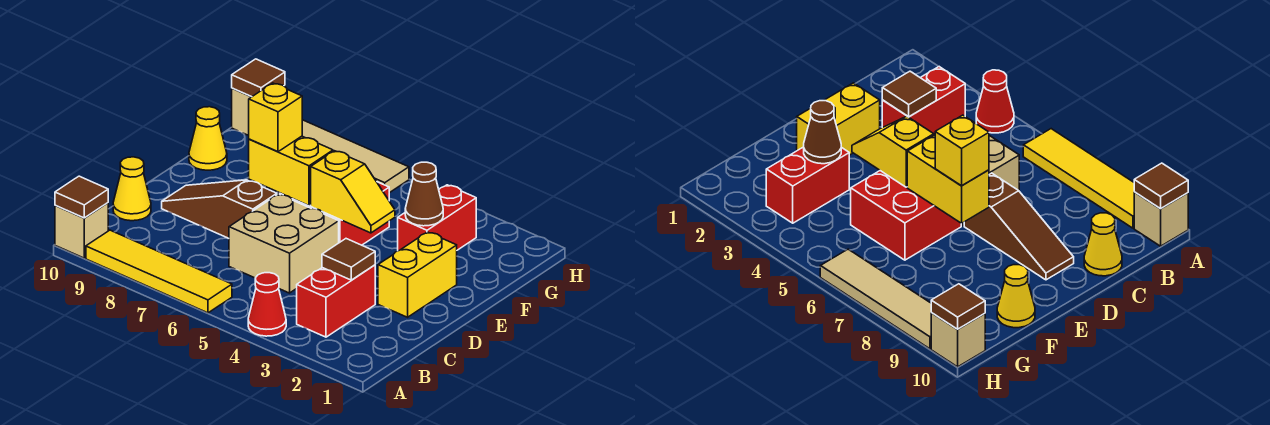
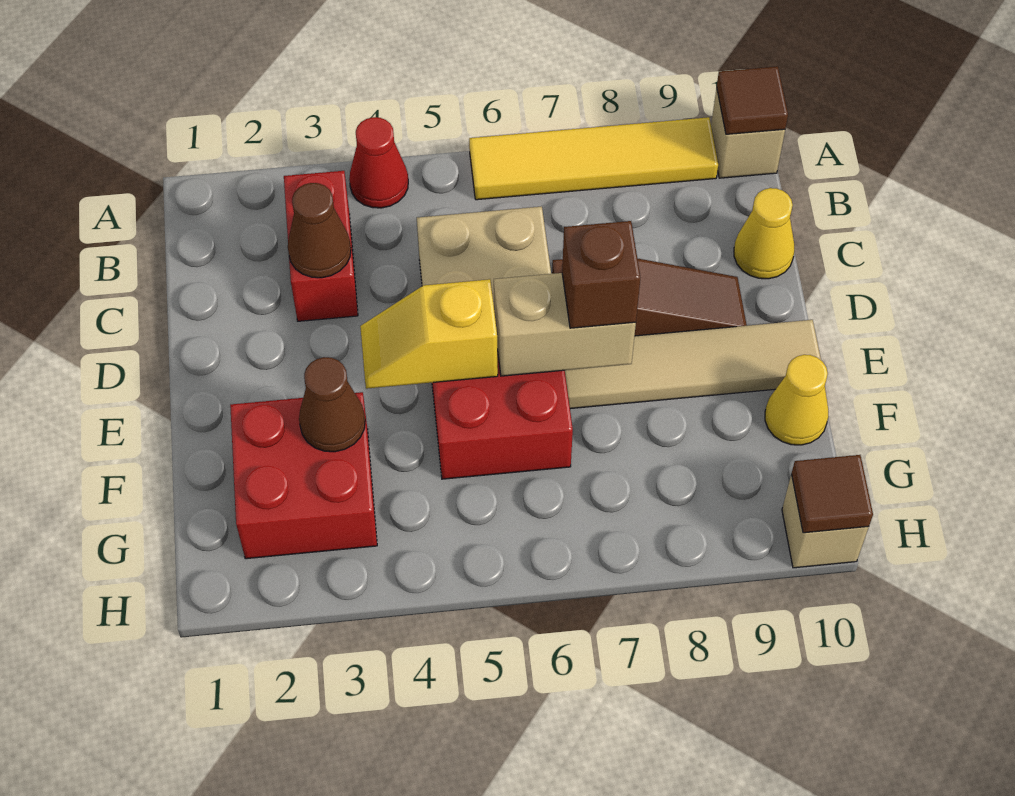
brown 1x1 tile [322,239,375,280] -> brown 1x1 cone [288,183,351,278]
yellow 1x2 brick [378,232,457,317] -> none
yellow 1x2 brick [249,136,333,206] -> tan 1x2 brick [494,273,636,376]
yellow 1x1 brick [249,83,302,152] -> brown 1x1 brick [562,221,640,328]
red 1x2 brick [398,185,476,251] -> red 2x2 brick [230,392,377,559]
tan 1x4 tile [302,120,409,193] -> tan 1x4 tile moved to [565,320,821,409]

